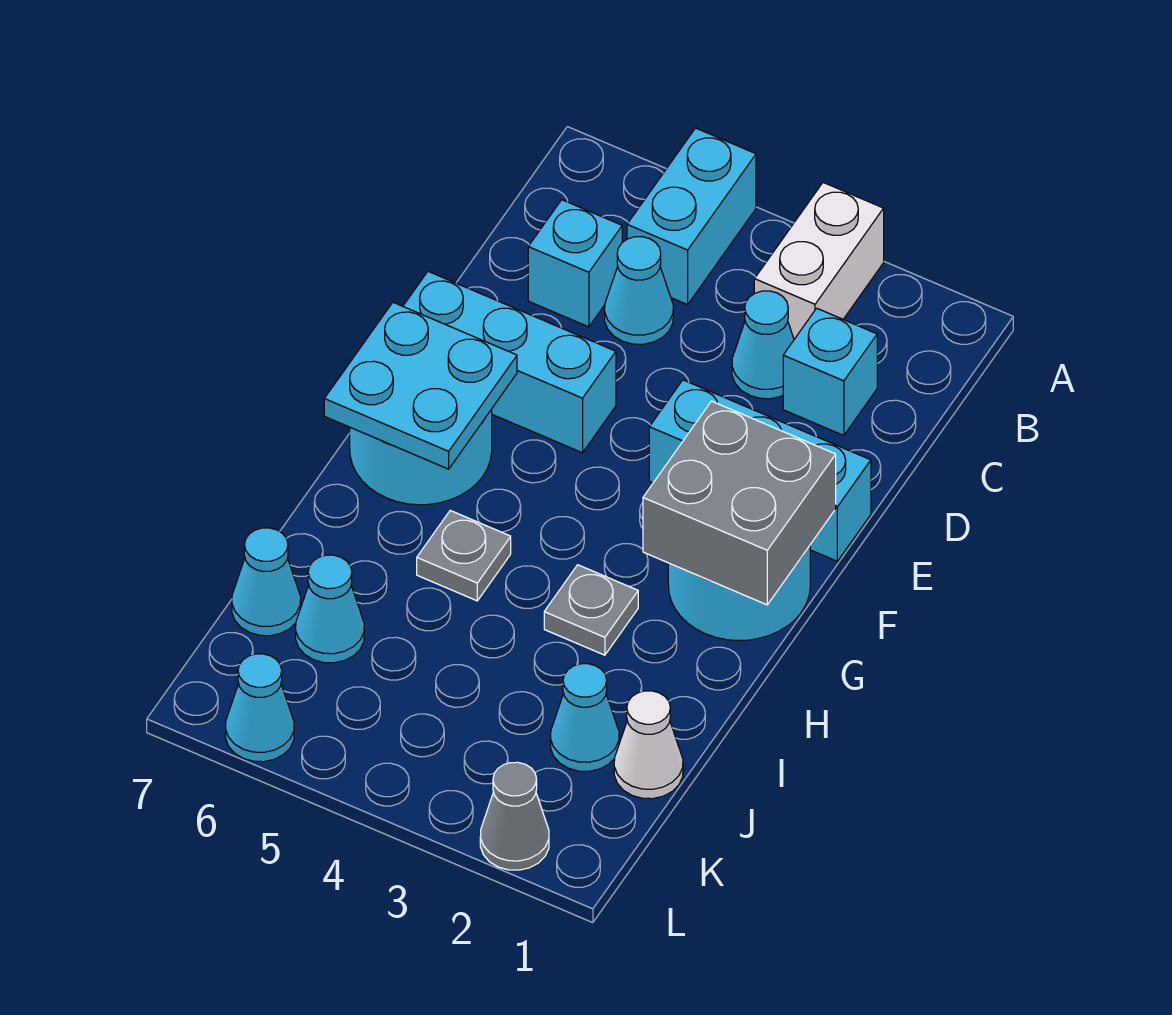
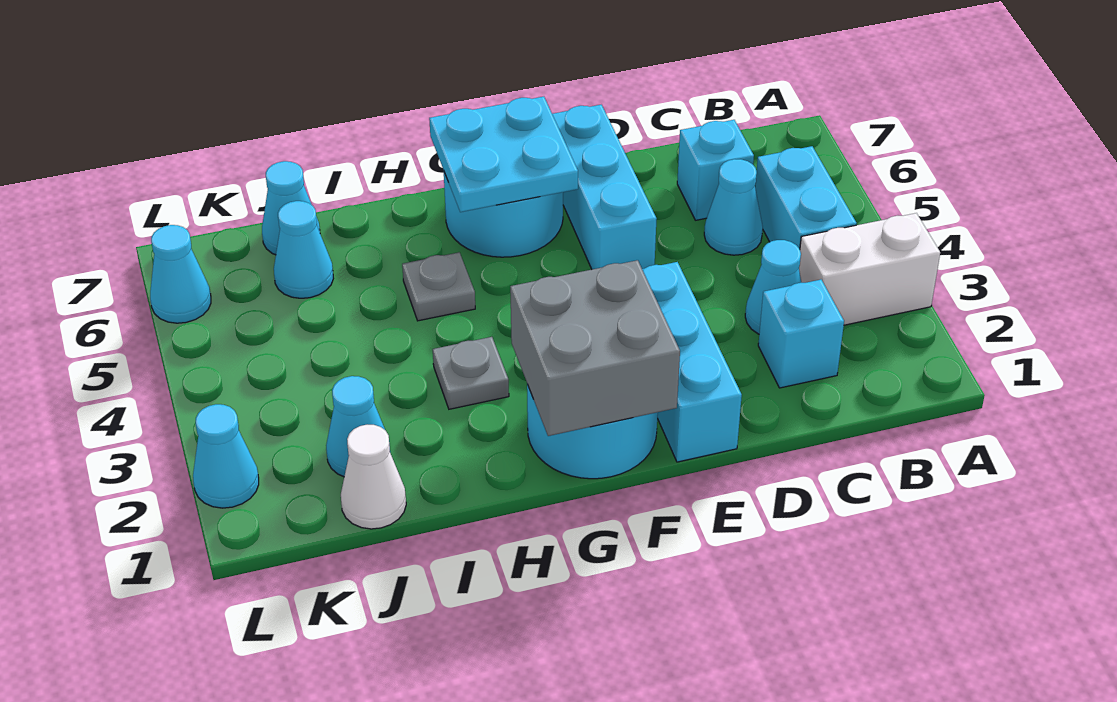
cyan 1x2 brick [627,128,756,305] -> cyan 1x2 brick turned to [755,146,857,249]
grey 1x1 cone [480,762,549,870] -> cyan 1x1 cone [193,404,259,508]

